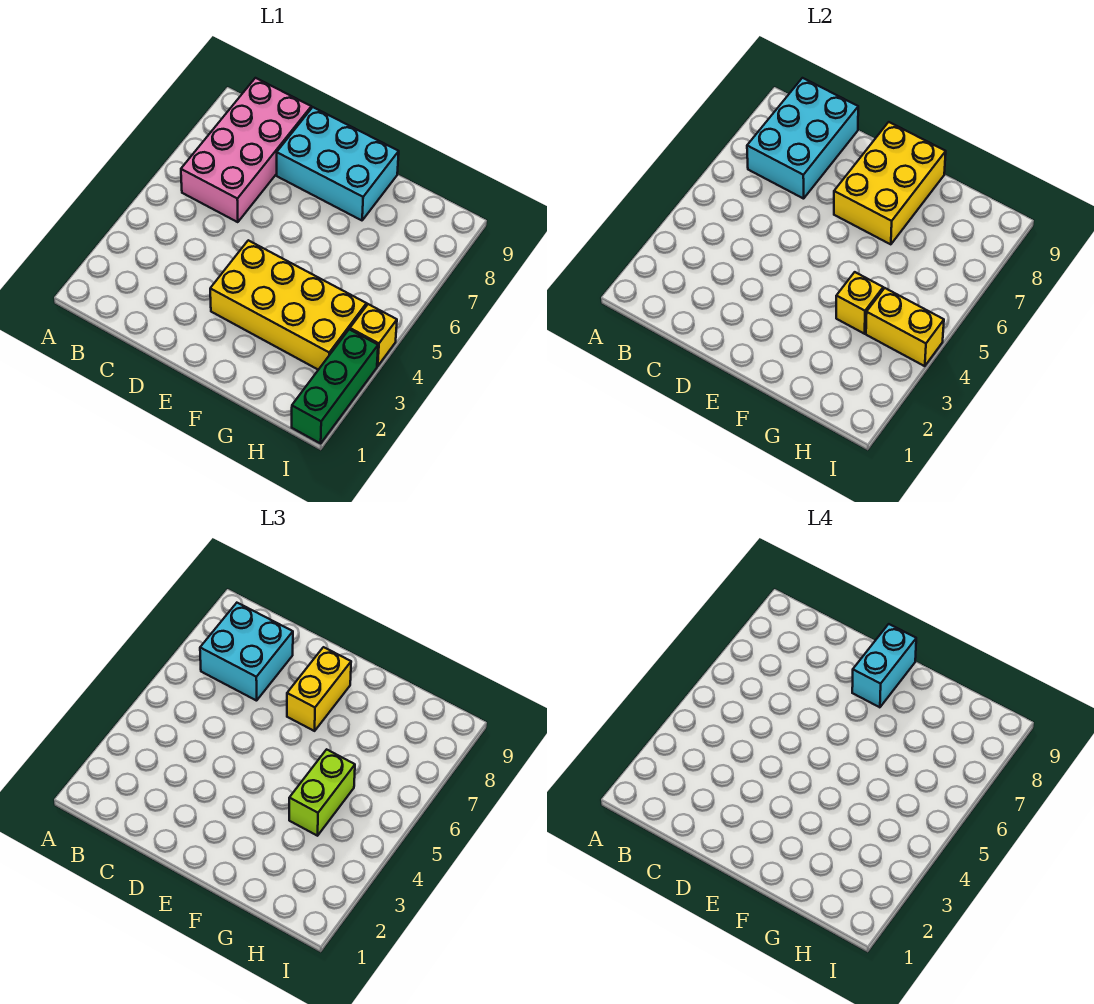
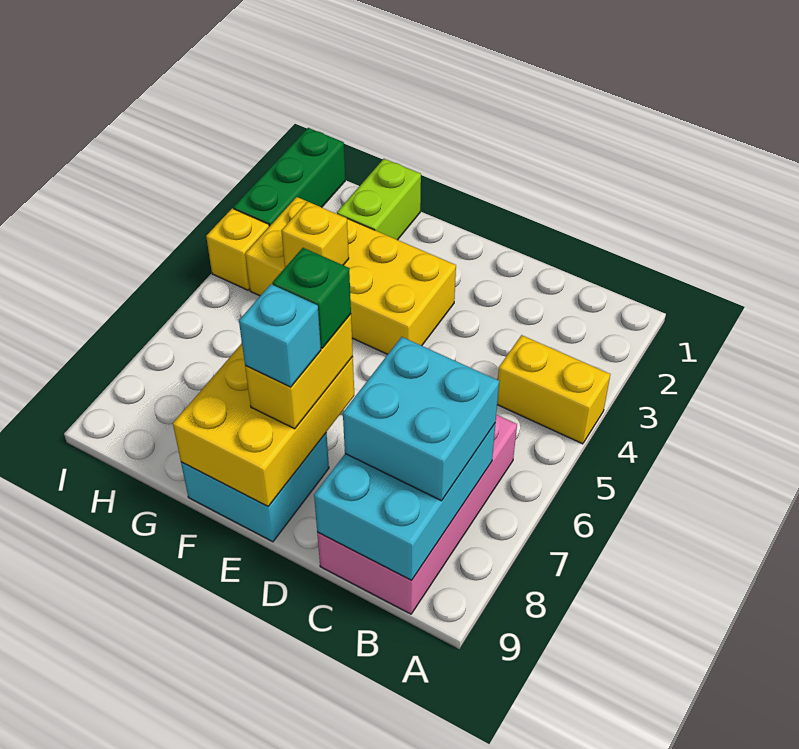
cyan 2x3 brick [277,107,399,220] -> cyan 2x2 brick [181,433,329,542]
none -> green 1x1 brick [272,248,351,348]
cyan 1x2 brick [852,624,916,707] -> cyan 1x1 brick [239,284,321,387]
lime 1x2 brick [289,749,355,836] -> lime 1x2 brick moved to [337,159,421,240]
yellow 1x2 brick [866,288,944,366] -> yellow 1x2 brick moved to [497,335,610,444]

